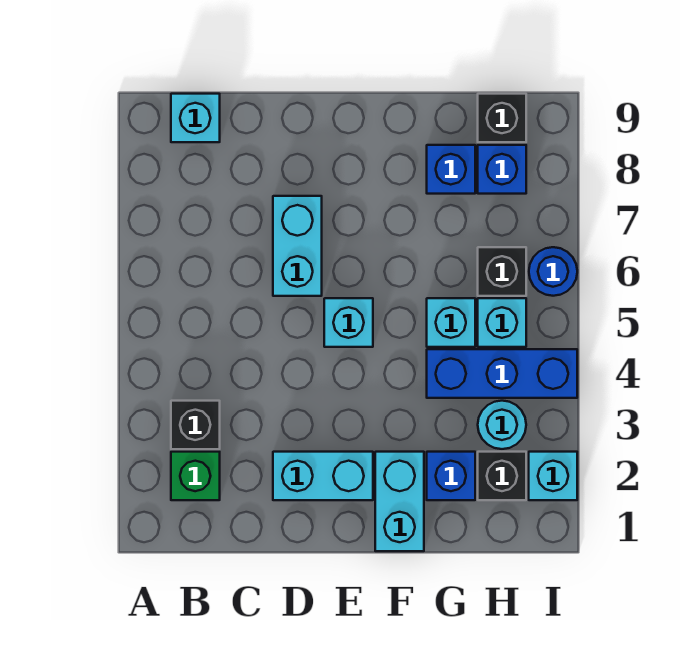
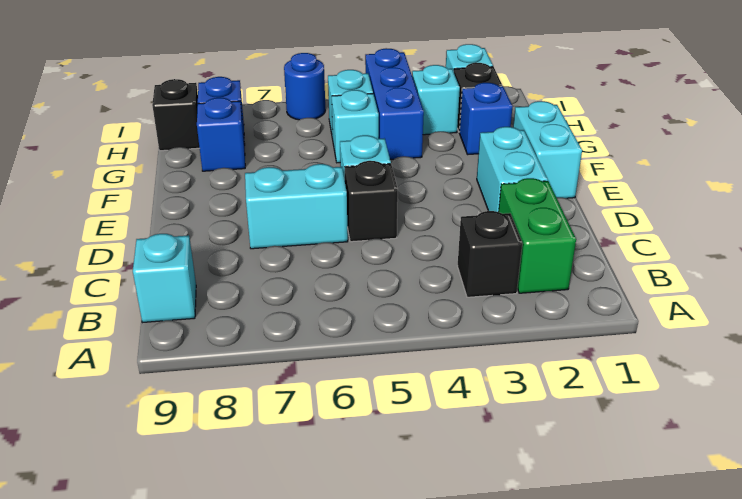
green 1x1 brick [171,452,220,500] -> green 1x2 brick [499,178,576,293]
cyan 1x2 brick [375,452,424,551] -> cyan 1x2 brick turned to [513,101,582,198]
cyan 1x1 round brick [478,401,526,449] -> cyan 1x1 brick [412,65,460,135]
black 1x1 brick [478,247,526,296] -> black 1x1 brick moved to [344,161,398,242]

